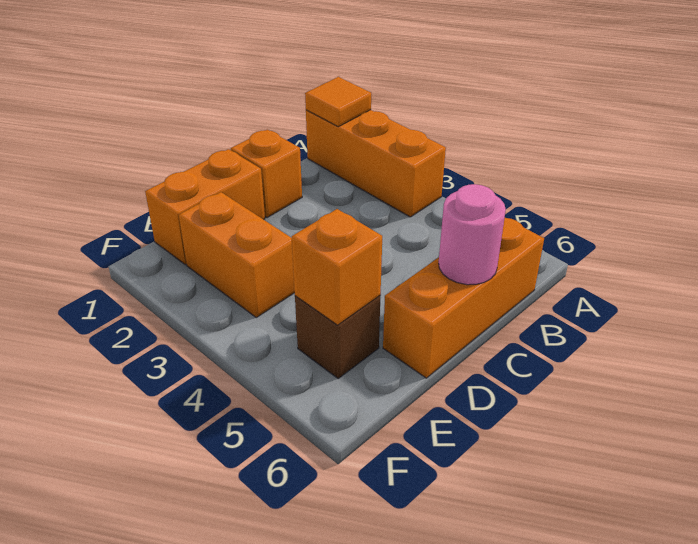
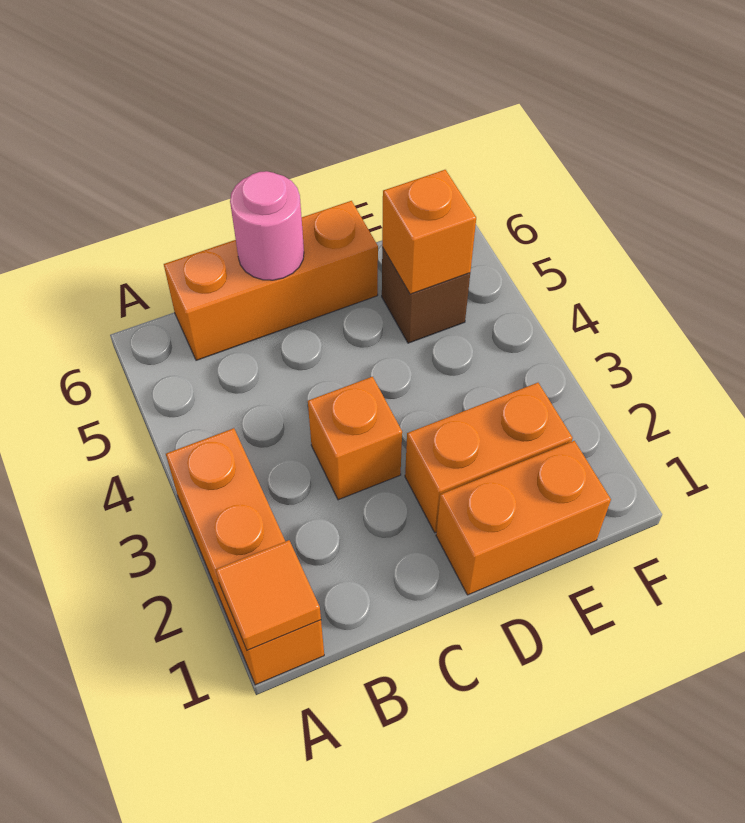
orange 1x1 brick [231,130,302,218] -> orange 1x1 brick moved to [308,377,402,500]
orange 1x2 brick [179,192,295,317] -> orange 1x2 brick turned to [405,383,573,532]

